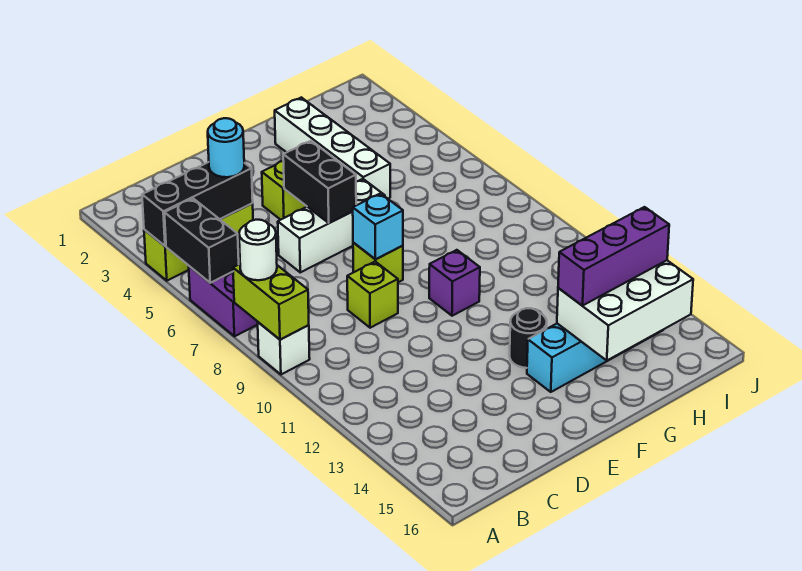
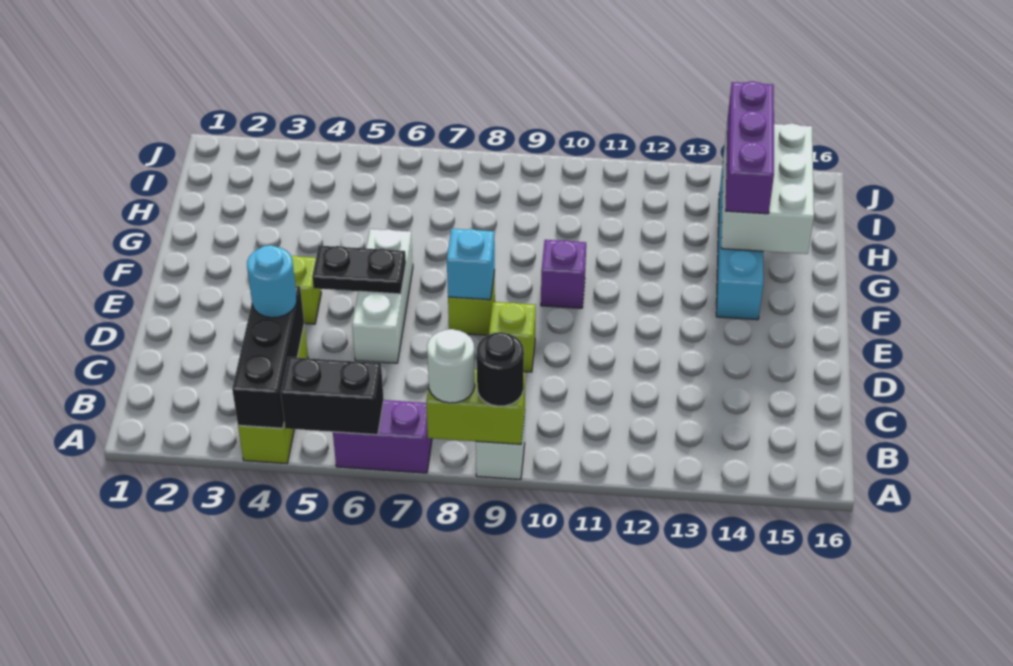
black 1x2 brick [283,141,356,223] -> black 1x2 plate [312,246,406,294]
black 1x1 round brick [510,308,547,368] -> black 1x1 round brick moved to [477,332,524,406]
white 1x4 brick [275,97,390,199] -> none

